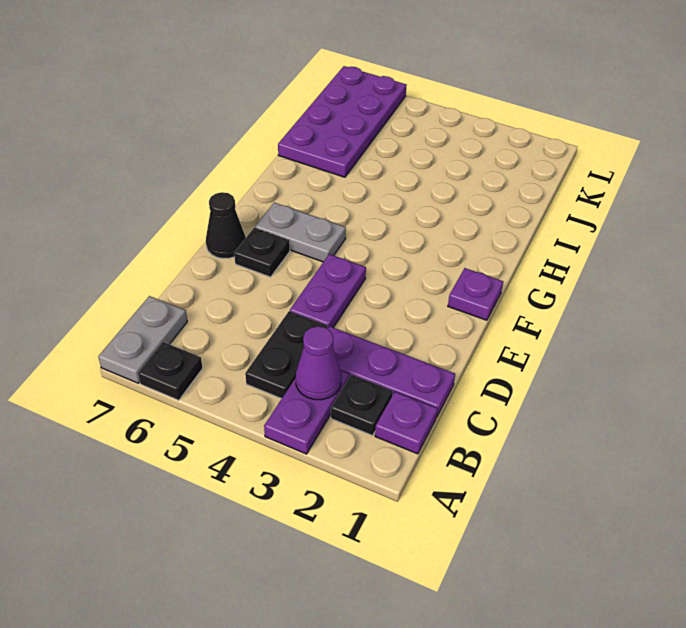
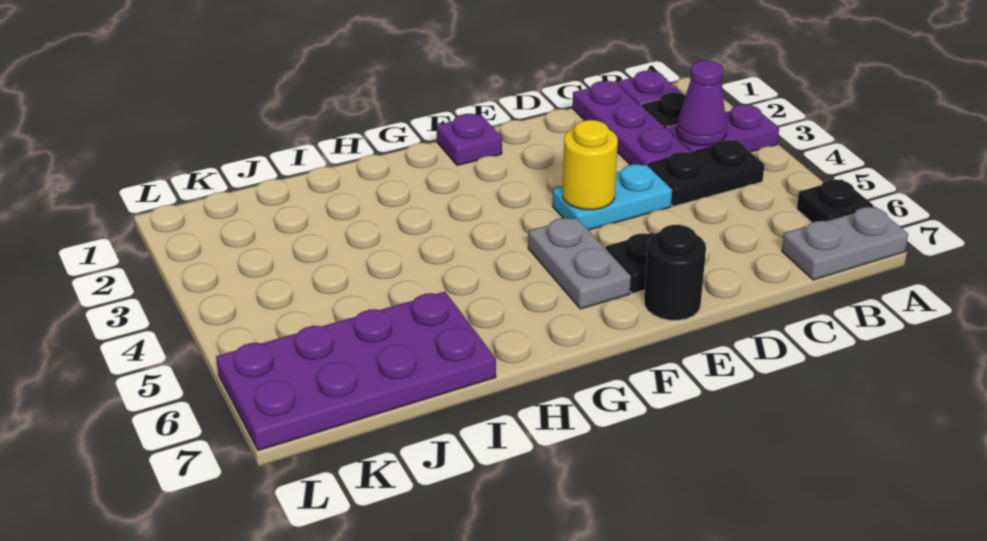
purple 1x2 plate [290,254,366,329] -> cyan 1x2 plate [553,164,672,230]
none -> yellow 1x1 round brick [562,120,618,210]
black 1x1 cone [206,192,246,258] -> black 1x1 round brick [644,225,706,320]

